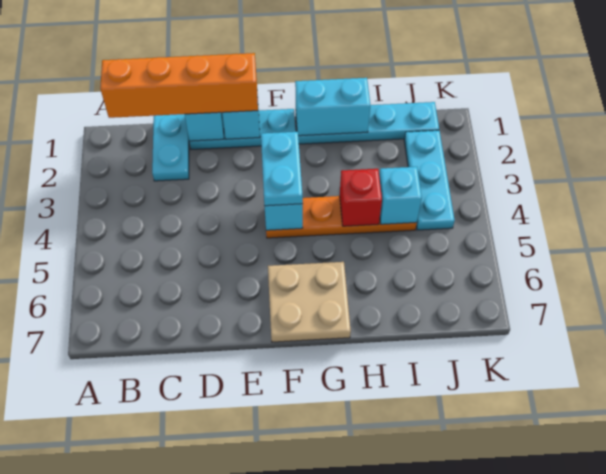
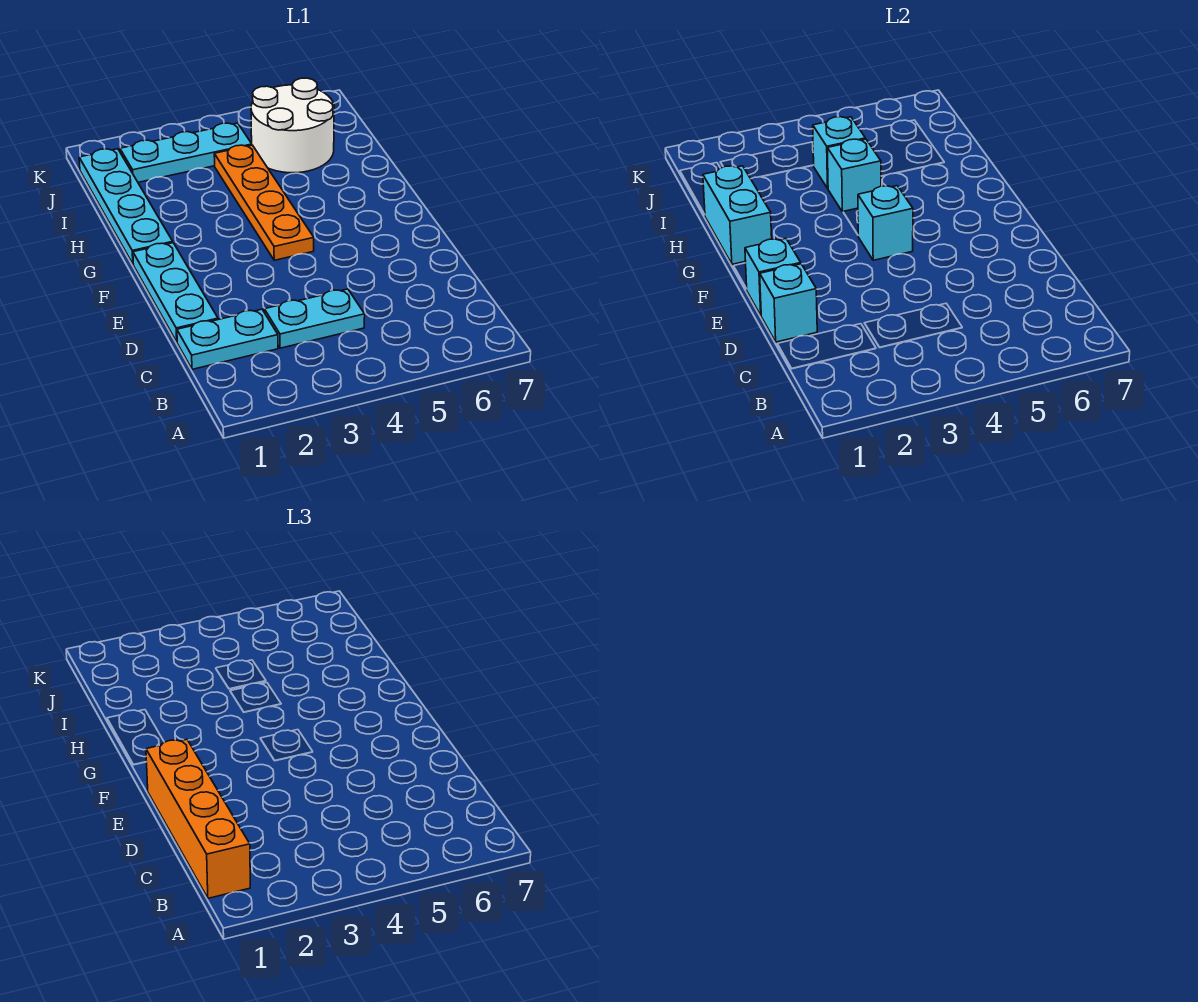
cyan 1x2 plate [261,131,303,206] -> cyan 1x2 plate moved to [264,289,365,348]
tan 2x2 plate [268,262,351,342] -> none
red 1x1 brick [340,169,382,226] -> cyan 1x1 brick [827,139,881,212]
none -> white 2x2 round brick [251,78,334,173]

